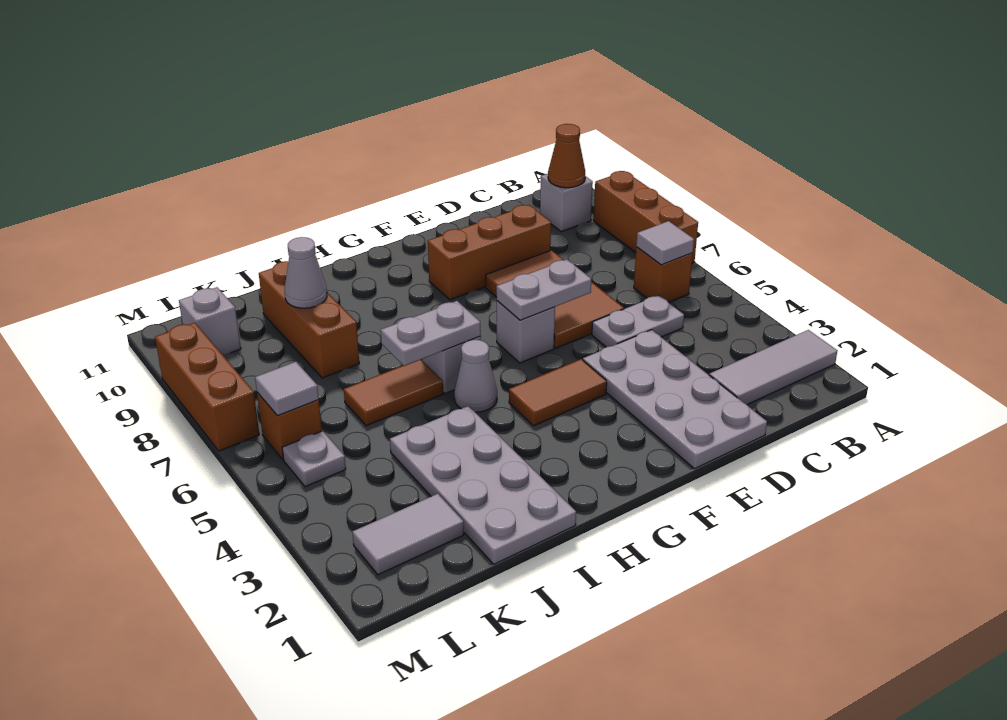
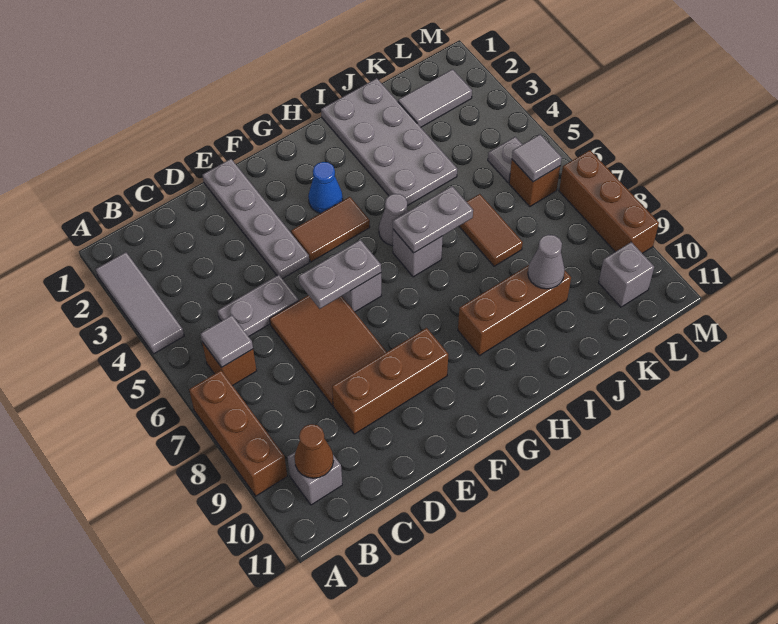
grey 1x3 tile [709,330,837,405] -> grey 1x3 tile turned to [96,252,184,354]
grey 2x4 plate [583,330,767,469] -> grey 1x4 plate [202,159,310,279]
none -> blue 1x1 cone [308,162,343,213]
brown 1x2 tile [344,360,443,426] -> brown 1x2 tile turned to [459,194,523,266]
brown 1x3 brick [259,261,359,378] -> brown 1x3 brick turned to [458,265,571,356]

